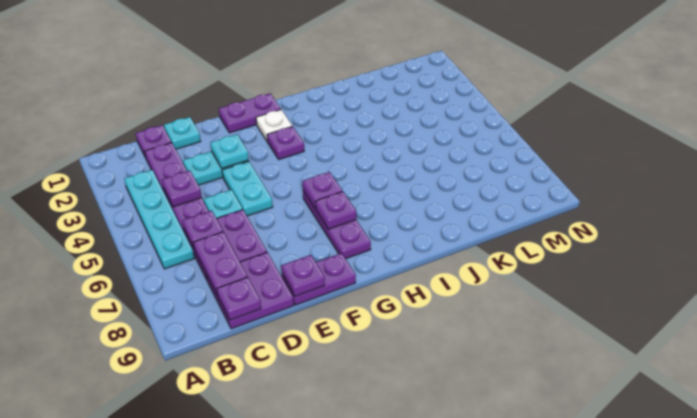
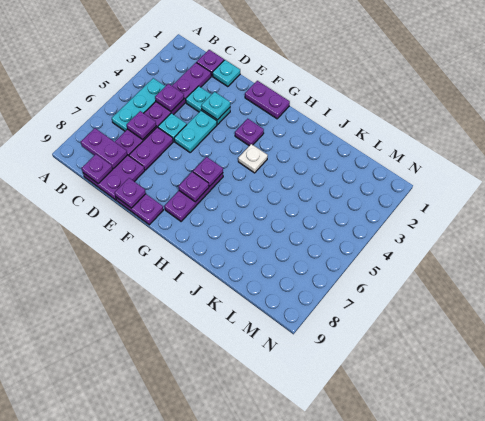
cyan 1x4 plate [124,170,194,269] -> cyan 1x3 plate [112,78,165,131]
purple 1x2 plate [194,232,247,295] -> purple 1x2 plate turned to [81,128,127,168]
white 1x1 plate [256,110,292,142] -> white 1x1 plate moved to [238,144,268,173]

